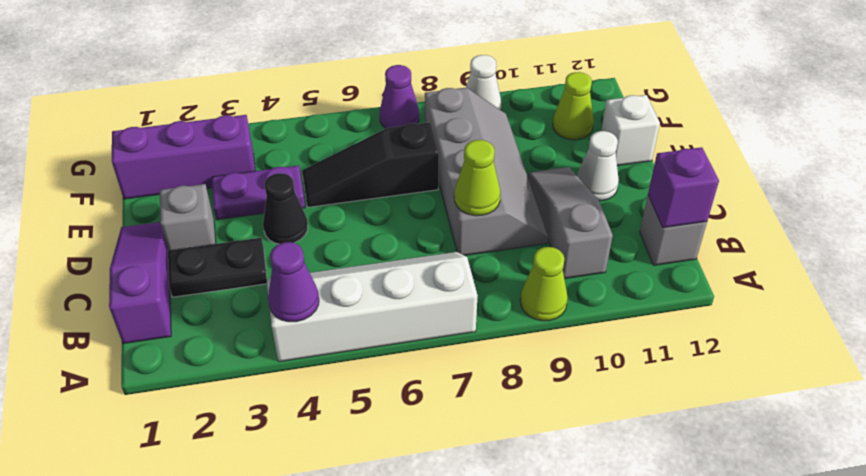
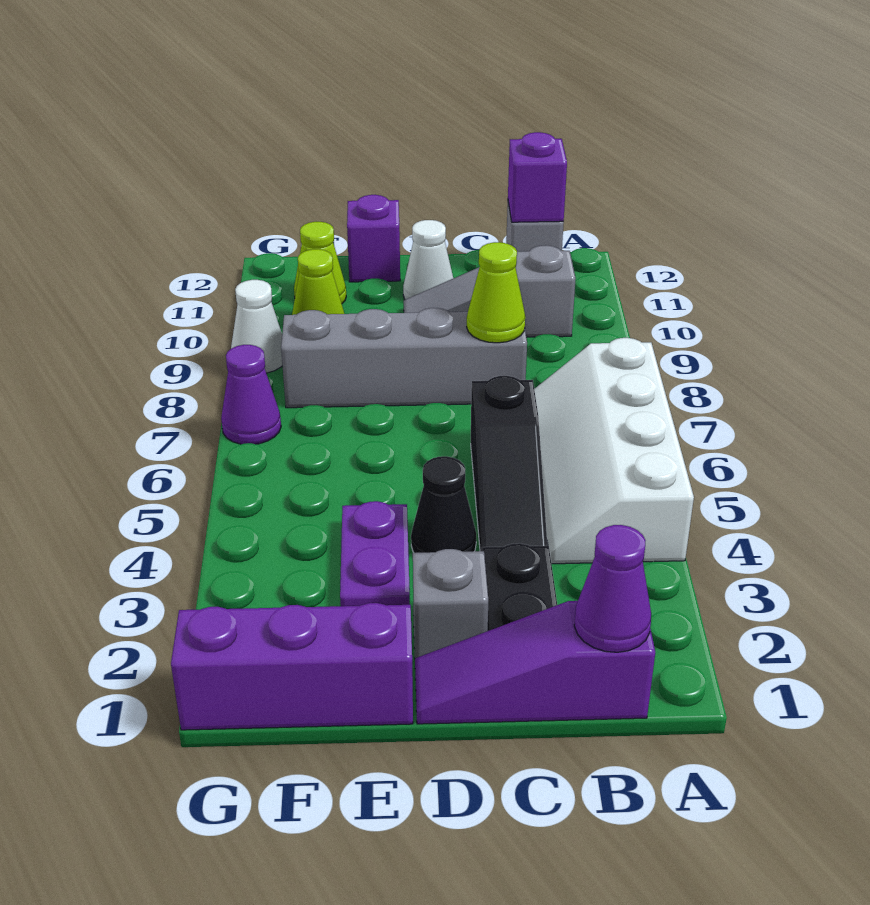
purple 1x1 cone [268,242,319,322] -> purple 1x1 cone moved to [574,525,651,652]
lime 1x1 cone [520,247,568,321] -> lime 1x1 cone moved to [292,249,344,315]
black 1x3 slope [302,122,439,207] -> black 1x3 slope moved to [471,376,547,551]
white 1x1 brick [601,95,660,166] -> purple 1x1 brick [347,195,400,282]
purple 1x3 brick [112,115,255,199] -> purple 1x3 brick turned to [171,603,413,730]

